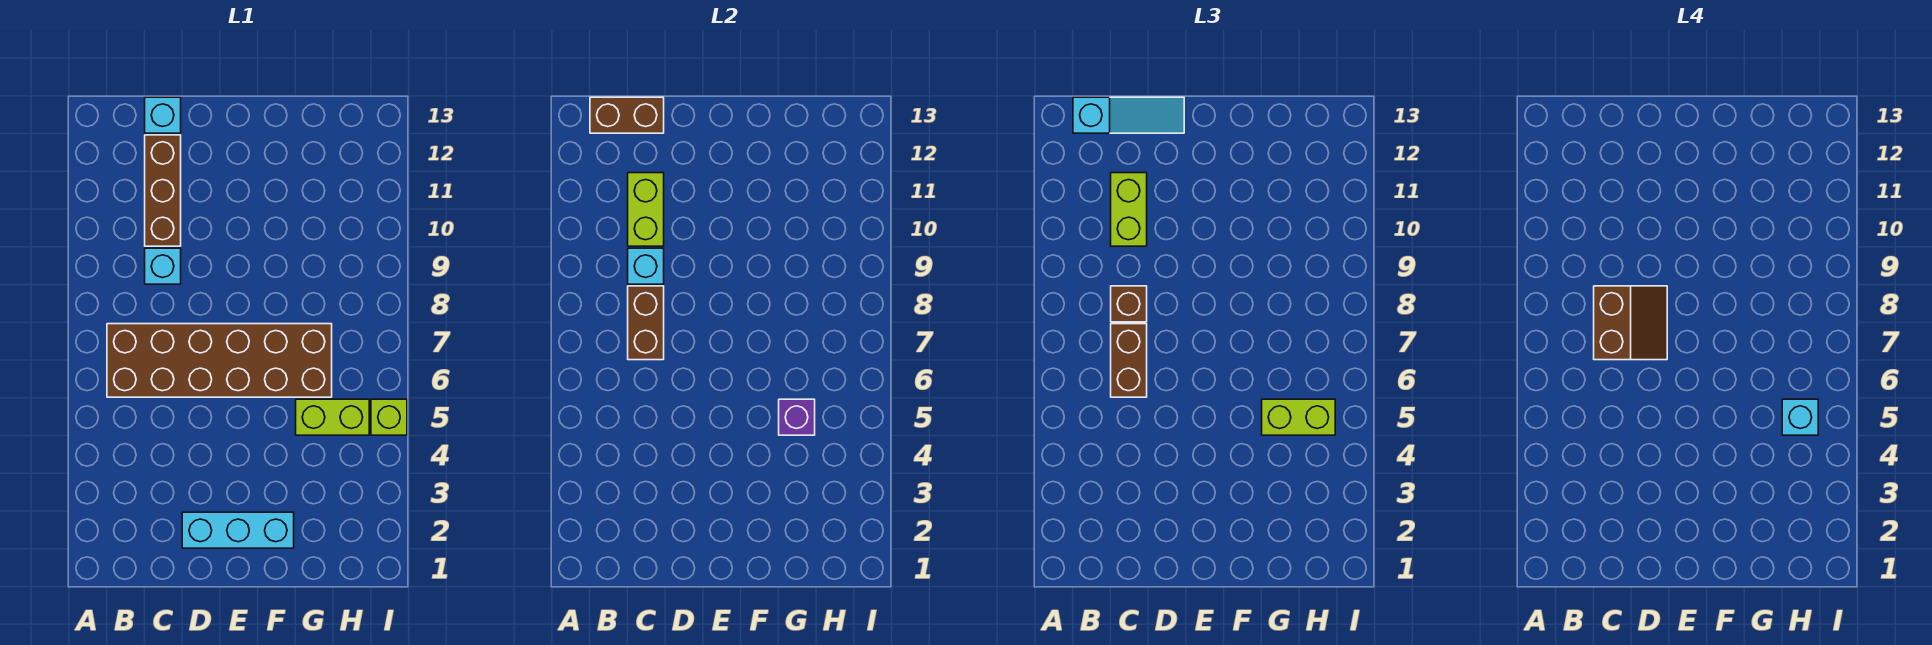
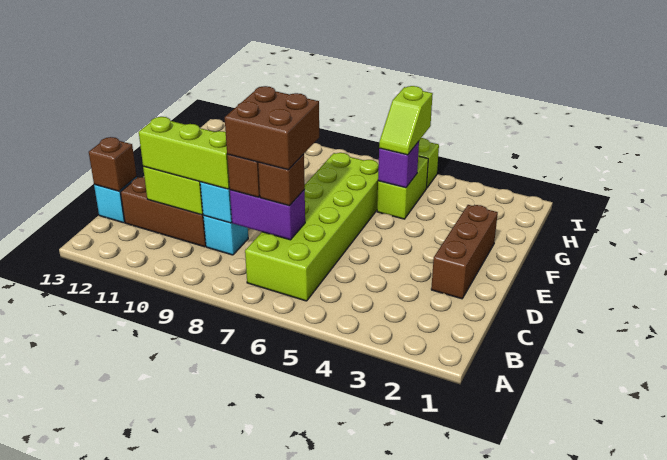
brown 2x6 brick [107,324,332,397] -> lime 2x6 brick [245,153,379,301]
brown 1x2 brick [590,97,664,133] -> brown 1x1 brick [89,137,137,191]
cyan 1x3 slope [1073,97,1184,133] -> none
brown 1x2 brick [1111,324,1147,397] -> brown 1x1 brick [258,154,305,206]
brown 1x2 brick [628,286,664,360] -> purple 1x2 brick [230,190,305,240]
brown 2x2 slope [1594,286,1667,360] -> brown 2x2 brick [225,86,319,170]
lime 1x2 brick [1111,173,1147,246] -> lime 1x3 brick [139,117,230,189]
cyan 1x3 brick [182,512,294,548] -> brown 1x3 brick [431,205,498,299]
lime 1x2 brick [1262,399,1335,435] -> lime 1x2 slope [379,86,433,155]
cyan 1x1 brick [1782,399,1818,435] -> none

